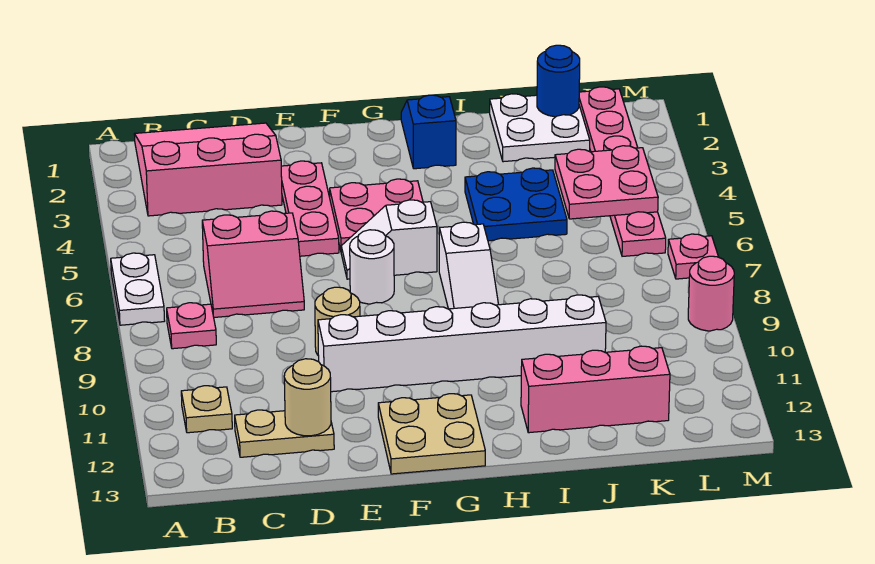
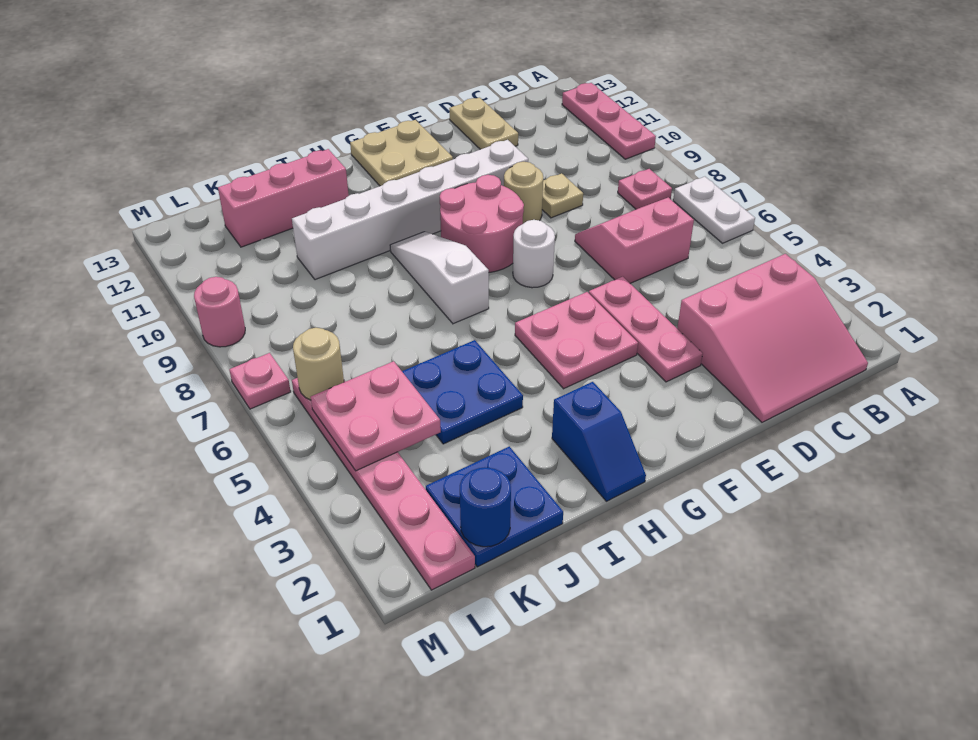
none -> pink 1x3 plate [562,83,656,159]
tan 1x1 plate [181,386,232,433] -> tan 1x1 plate moved to [542,173,583,218]
tan 1x2 plate [235,410,334,457] -> tan 1x2 plate turned to [449,98,518,149]
tan 1x1 round brick [284,359,331,436] -> tan 1x1 round brick moved to [293,328,344,400]
white 1x2 slope [341,200,437,279] -> none
none -> pink 2x2 round brick [440,175,524,272]
white 2x2 plate [490,94,590,162] -> blue 2x2 plate [426,446,563,567]

